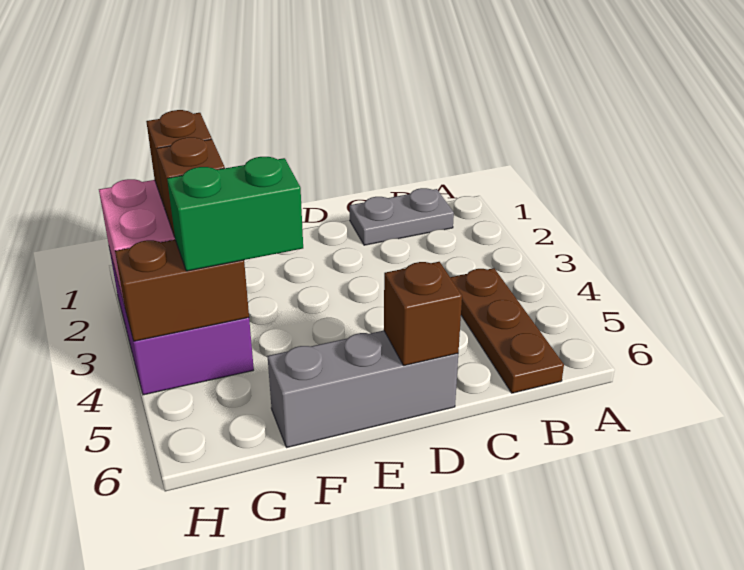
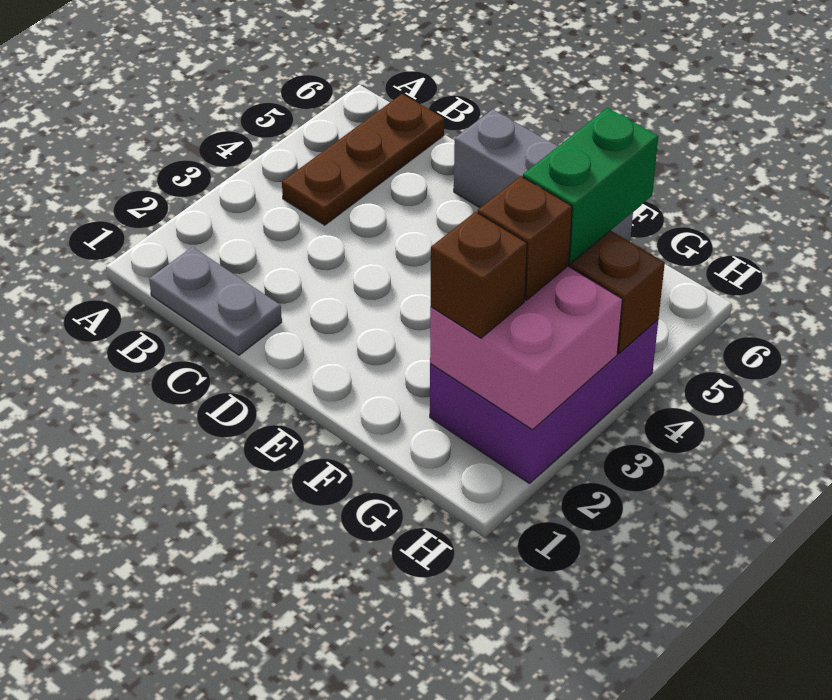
brown 1x1 brick [384,262,462,366] -> none
green 1x2 brick [167,157,303,271] -> green 1x2 brick turned to [523,108,658,264]

